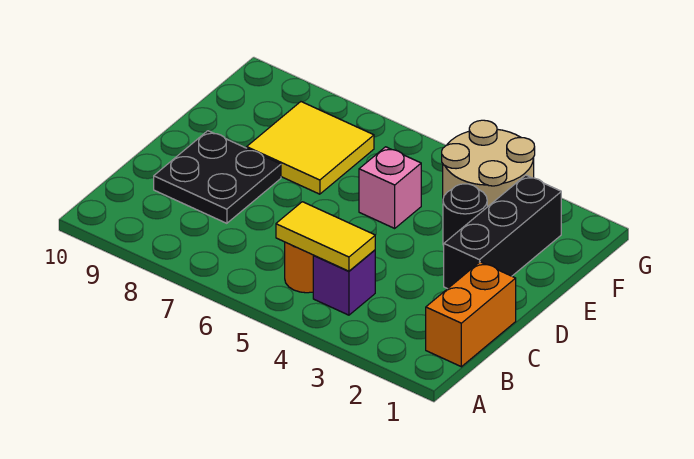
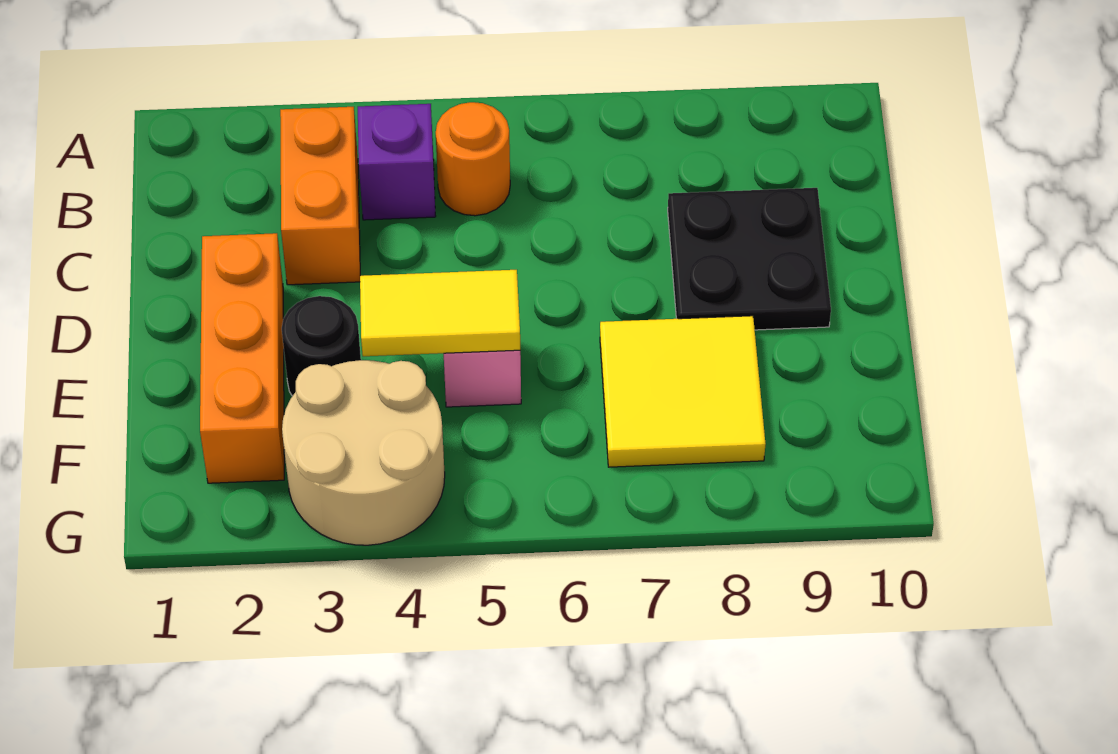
orange 1x2 brick [426,262,516,367] -> orange 1x2 brick moved to [280,107,360,285]
yellow 1x2 tile [276,202,375,271] -> yellow 1x2 tile moved to [360,270,520,356]
black 1x3 brick [444,175,561,289] -> orange 1x3 brick [200,233,284,483]

